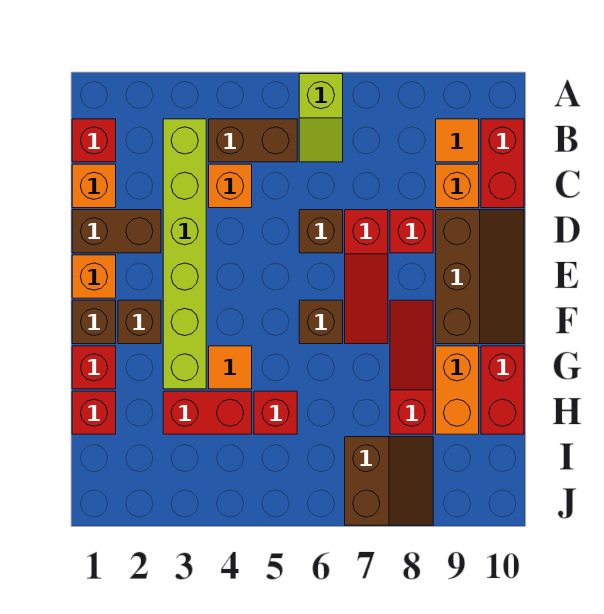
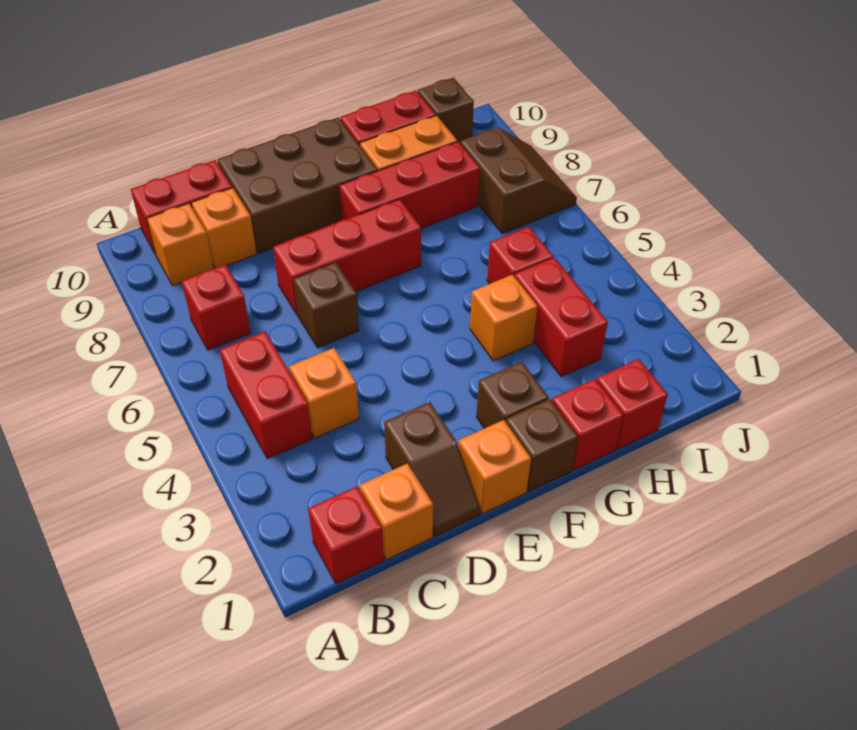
lime 1x2 slope [299,74,343,162] -> none
lime 1x6 brick [163,119,206,389] -> none
brown 1x2 brick [209,119,297,162] -> red 1x2 brick [220,332,312,459]
orange 1x1 tile [436,119,479,162] -> orange 1x1 brick [147,204,214,286]
brown 1x2 brick [72,210,161,253] -> brown 1x2 slope [384,402,481,536]
red 1x3 slope [345,210,388,344] -> red 1x3 brick [273,199,421,315]
red 1x1 brick [390,210,433,253] -> red 1x1 brick moved to [182,265,251,350]
brown 2x3 slope [436,210,524,344] -> brown 2x3 brick [217,117,378,253]
brown 1x1 brick [299,300,343,344] -> brown 1x1 brick moved to [418,78,474,143]
red 1x3 slope [390,300,433,434] -> red 1x3 brick [339,142,480,228]
orange 1x1 tile [209,346,252,389] -> orange 1x1 brick [470,275,538,361]
brown 2x2 slope [345,437,433,525] -> brown 2x2 slope turned to [460,127,577,234]

